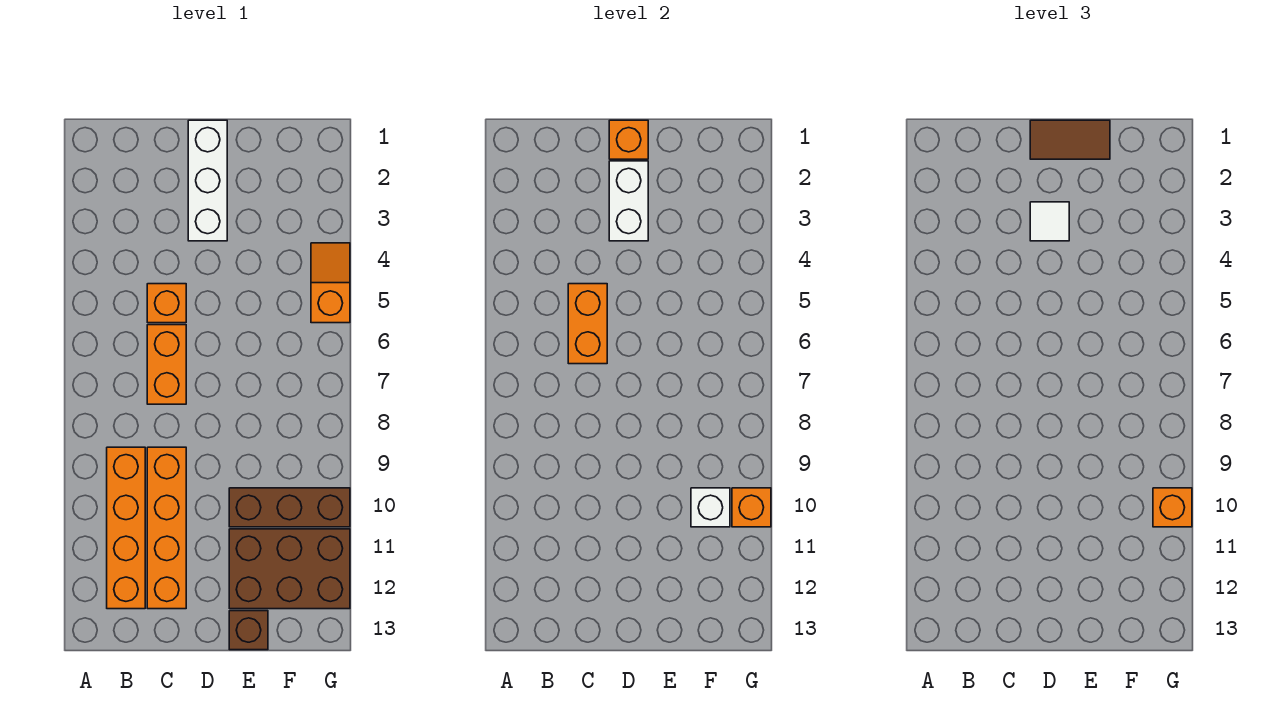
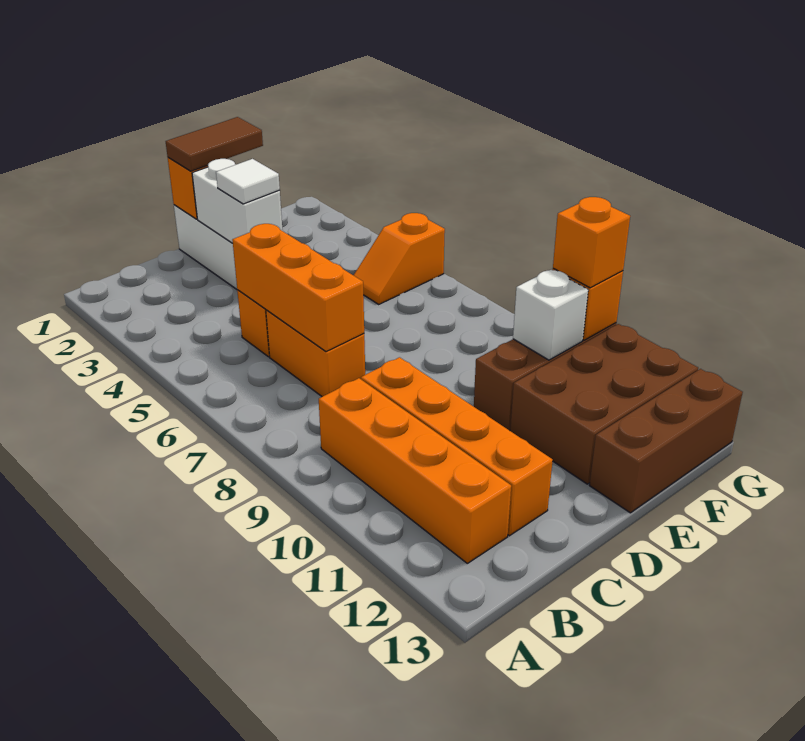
orange 1x2 brick [568,284,607,364] -> orange 1x3 brick [232,224,364,352]
brown 1x1 brick [229,611,268,650] -> brown 1x3 brick [589,369,743,513]
orange 1x2 slope [311,243,350,323] -> orange 1x2 slope turned to [354,213,445,304]

